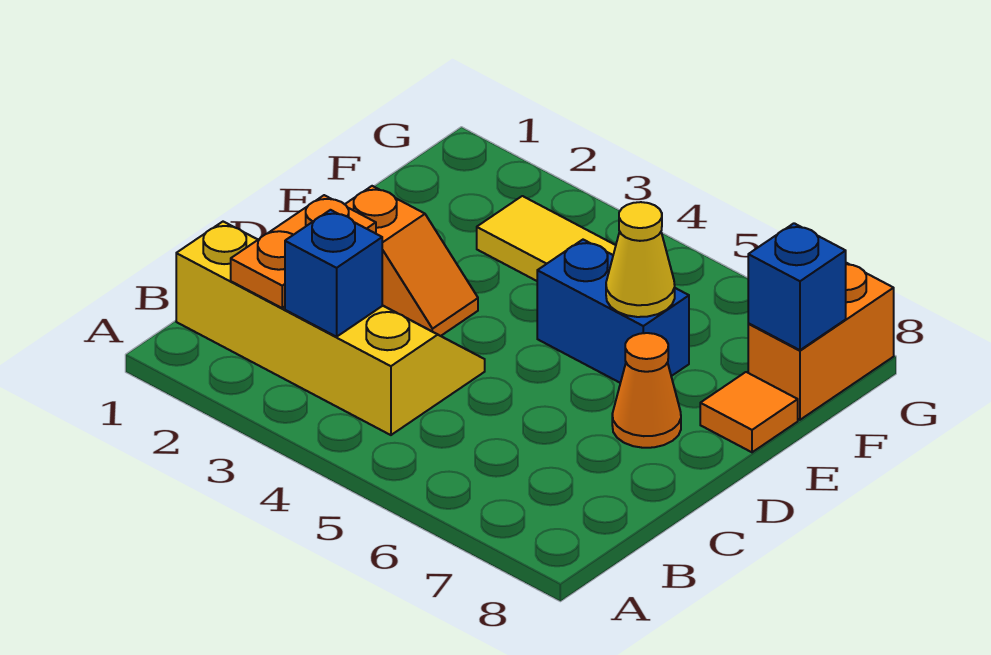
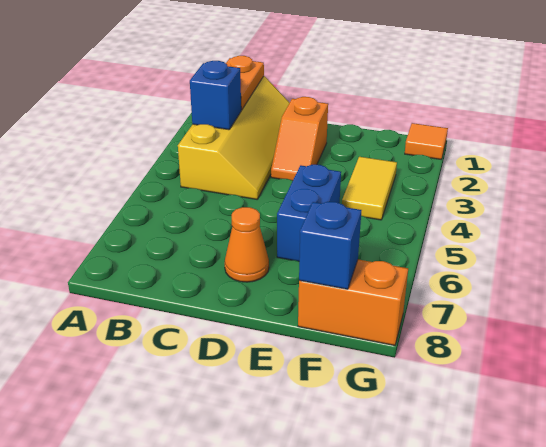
orange 1x2 plate [231,195,376,308] -> orange 1x2 plate turned to [226,56,264,110]
yellow 1x1 cone [606,202,675,317] -> none
orange 1x1 tile [700,372,798,452] -> orange 1x1 tile moved to [405,123,448,159]

